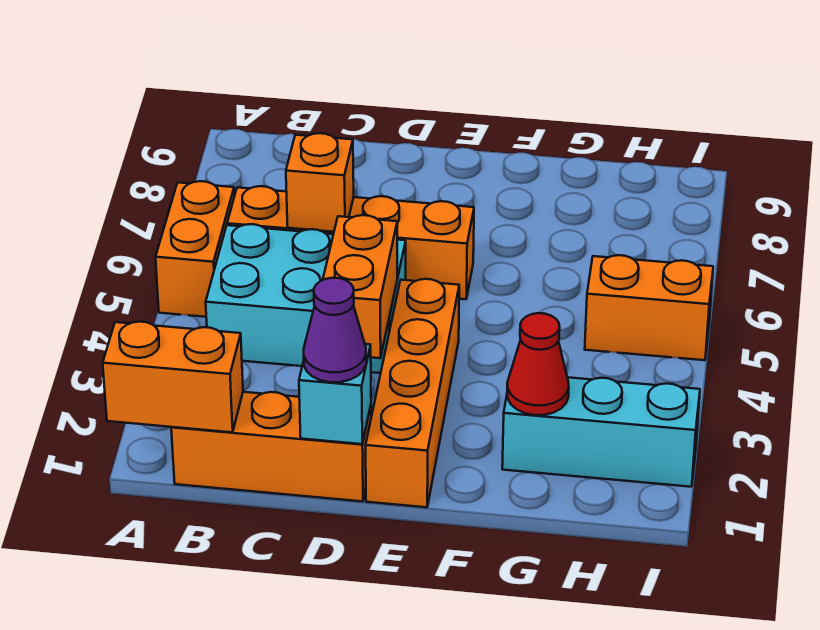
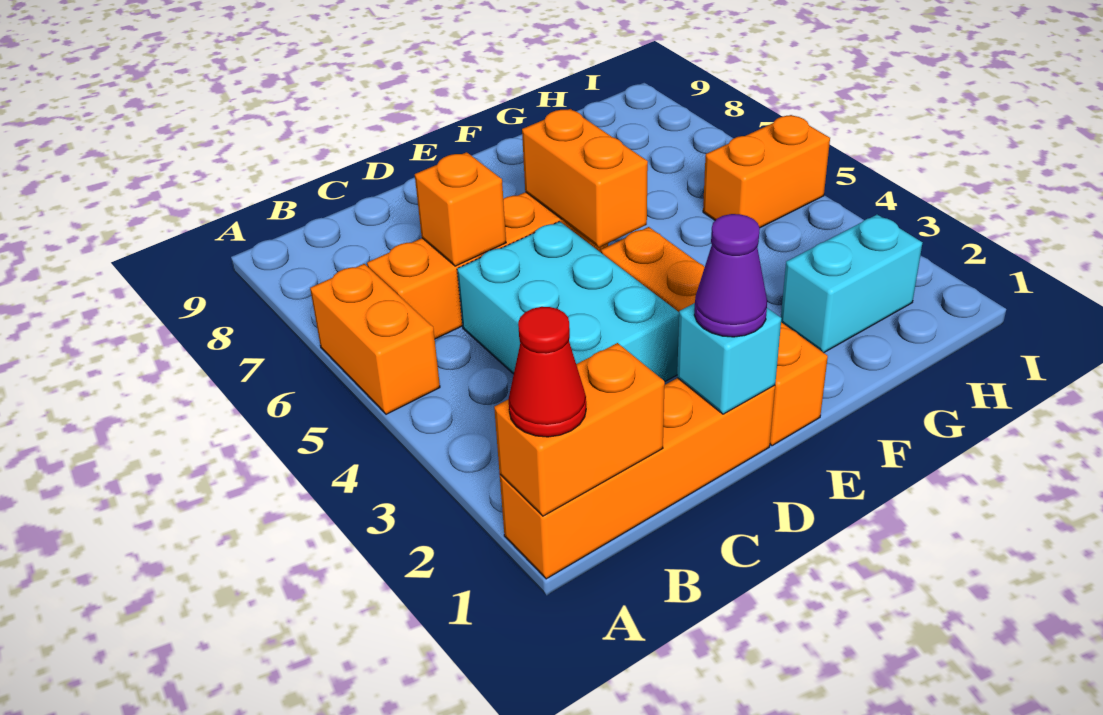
orange 1x3 brick [171,392,371,501] -> orange 1x4 brick [500,378,775,579]
cyan 2x3 brick [206,224,406,373] -> cyan 2x3 brick turned to [457,221,679,381]
orange 1x2 brick [323,215,397,358] -> orange 1x2 brick moved to [522,109,648,247]
cyan 1x3 brick [502,377,700,487] -> cyan 1x2 brick [781,215,922,353]
red 1x1 cone [507,313,569,415] -> red 1x1 cone moved to [508,307,586,437]

